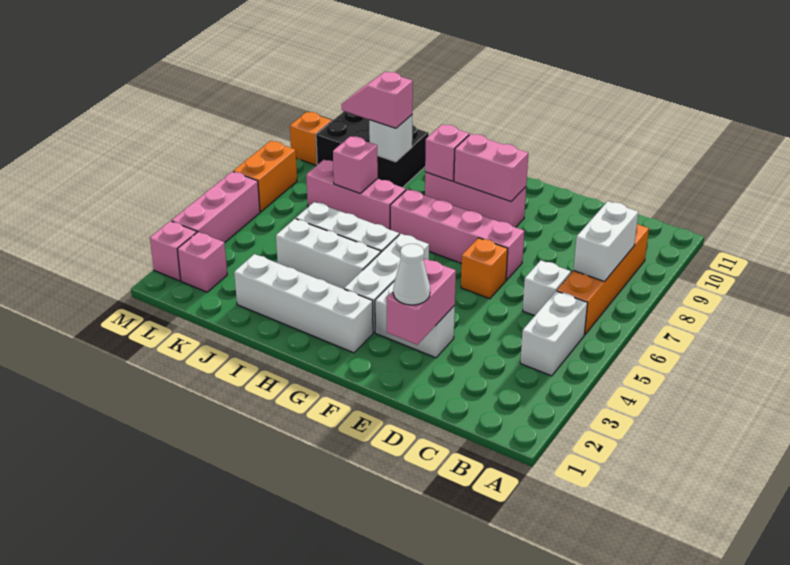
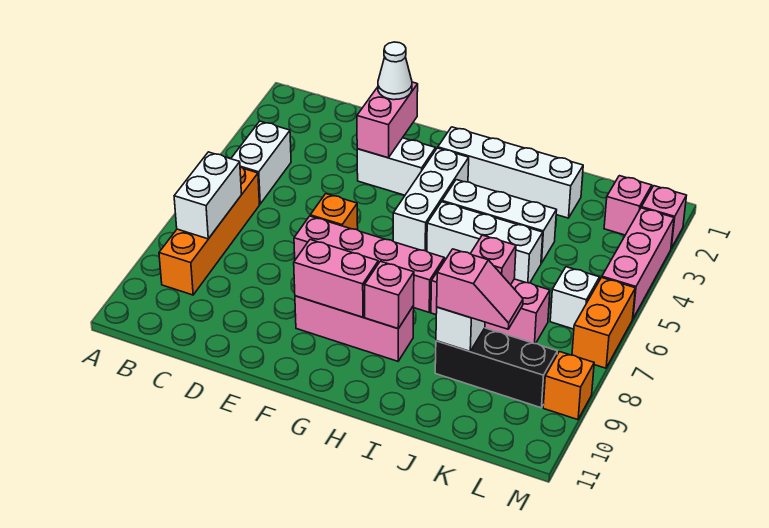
white 1x1 brick [523,260,571,316] -> white 1x1 brick moved to [550,267,600,329]
black 2x3 brick [316,111,429,187] -> black 1x3 brick [435,328,557,408]

